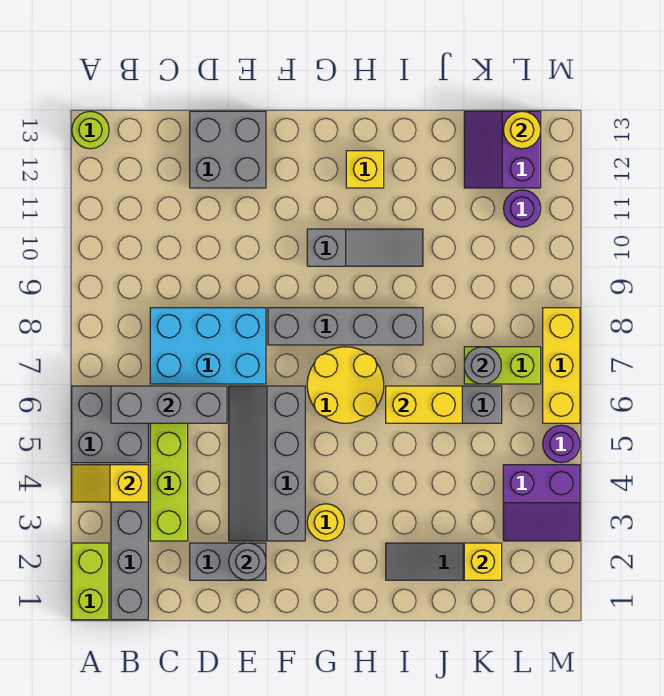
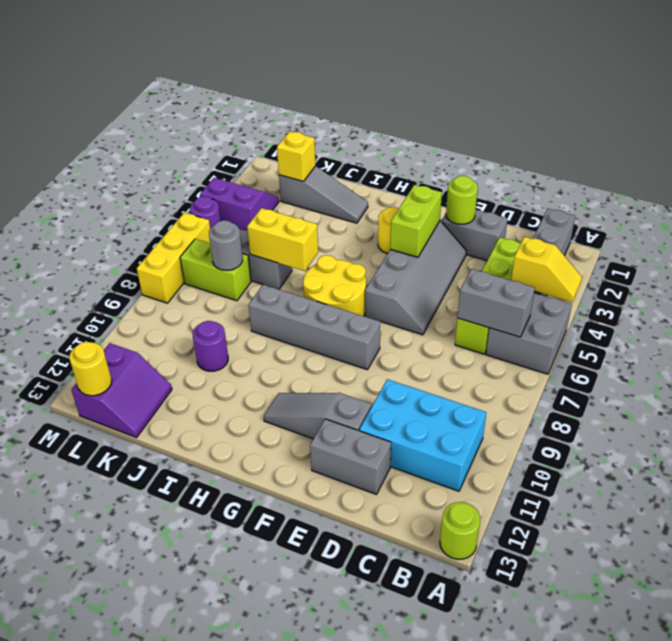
lime 1x2 brick [72,543,109,620] -> lime 1x2 brick moved to [390,185,442,257]
grey 1x3 brick [111,386,227,423] -> grey 1x2 brick [458,269,535,337]
cyan 2x3 brick [150,308,266,384] -> cyan 2x3 brick moved to [359,379,486,491]
grey 2x2 brick [190,111,266,188] -> grey 1x2 brick [310,419,391,494]
grey 1x1 round brick [229,543,266,580] -> lime 1x1 round brick [446,176,478,224]
grey 1x3 slope [307,229,423,266] -> grey 1x3 slope moved to [264,393,372,439]
yellow 1x1 brick [346,151,384,188] -> none
purple 1x1 round brick [503,190,541,227] -> purple 1x1 round brick moved to [193,321,228,371]

